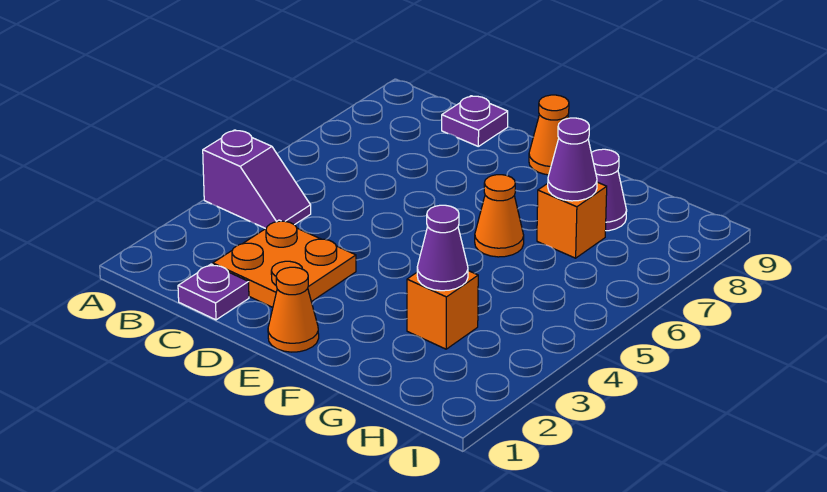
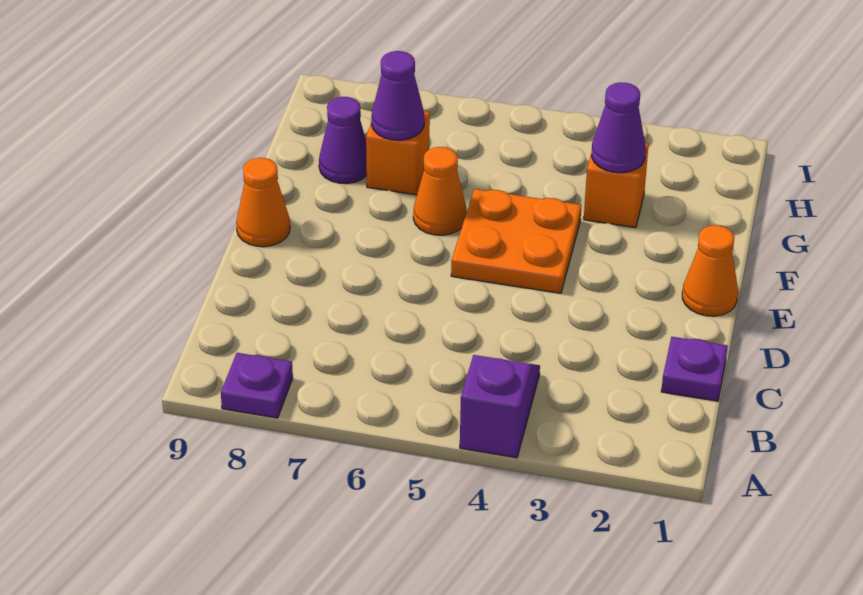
orange 2x2 plate [213,220,356,307] -> orange 2x2 plate moved to [451,189,582,293]
purple 1x1 plate [442,96,508,146] -> purple 1x1 plate moved to [221,353,293,418]

